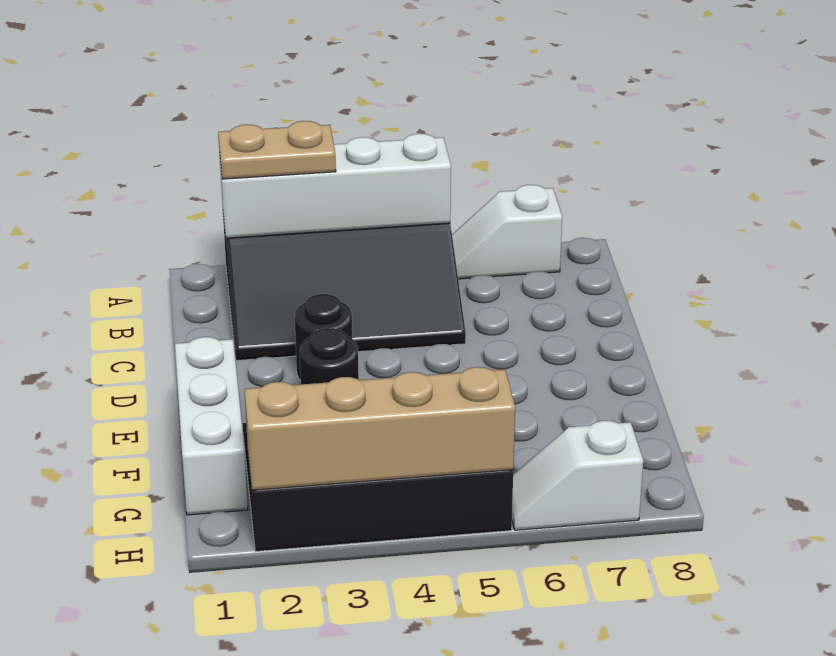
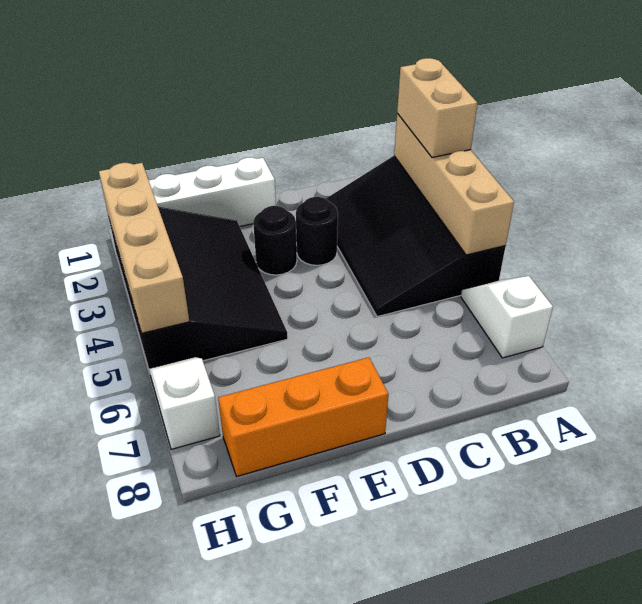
white 1x4 brick [220,134,451,238] -> tan 1x4 brick [394,114,514,255]
tan 1x2 plate [218,121,336,179] -> tan 1x2 brick [397,58,477,158]
none -> orange 1x3 brick [218,357,388,476]

